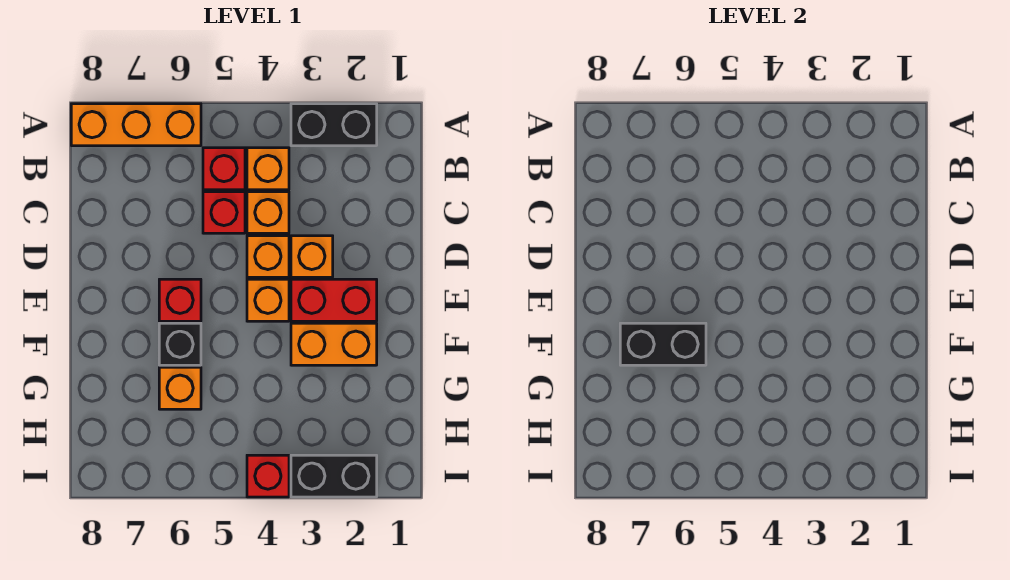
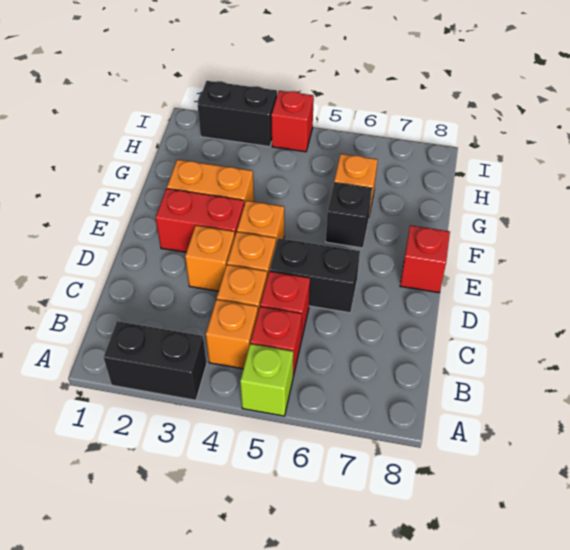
none -> lime 1x1 brick [240,344,293,416]
orange 1x3 brick [71,104,201,146] -> none
red 1x1 brick [159,279,201,321] -> red 1x1 brick moved to [400,225,450,293]
black 1x2 brick [620,323,706,365] -> black 1x2 brick moved to [270,238,360,313]

